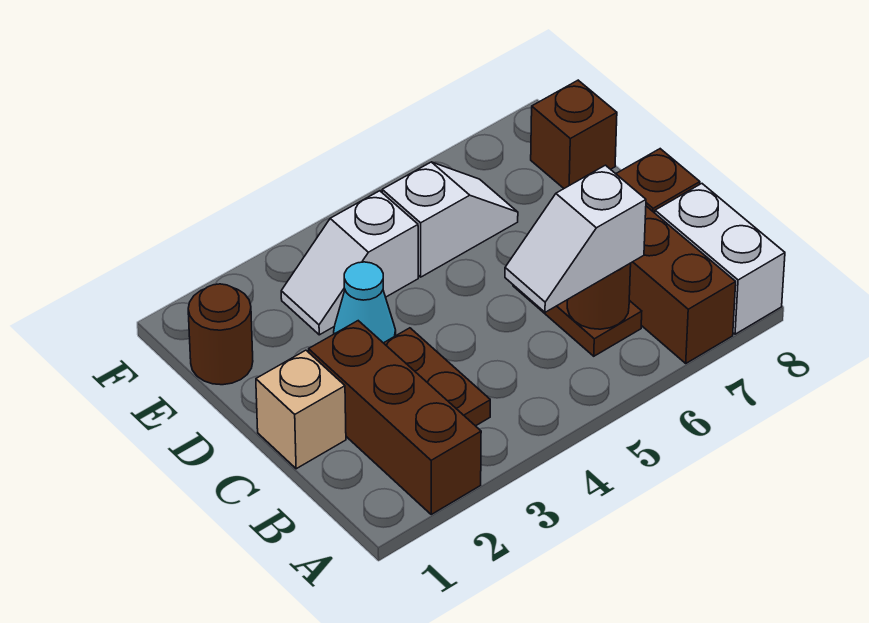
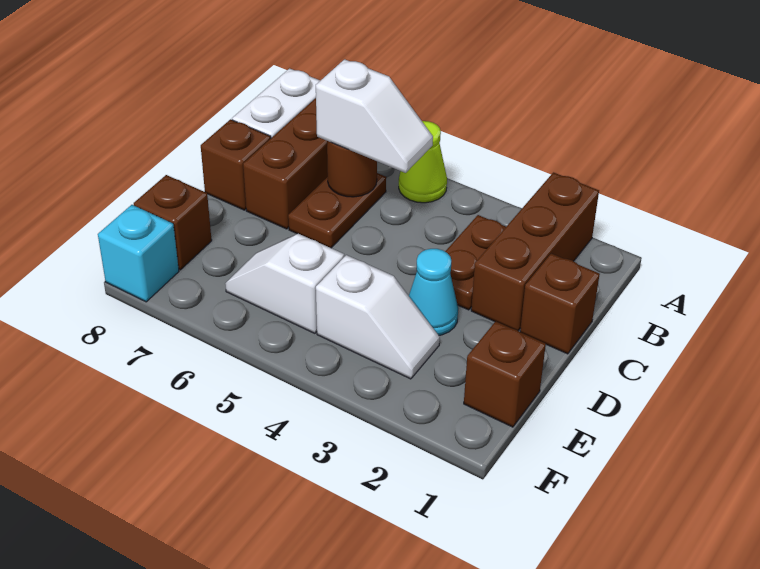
none -> lime 1x1 cone [399,121,447,203]
tan 1x1 brick [256,350,346,469] -> brown 1x1 brick [520,253,600,354]
brown 1x1 round brick [188,284,253,385] -> brown 1x1 brick [464,321,546,427]
none -> cyan 1x1 brick [98,205,179,302]

